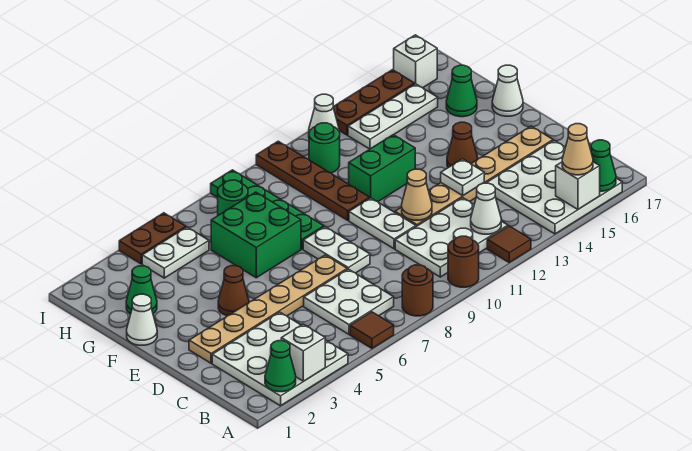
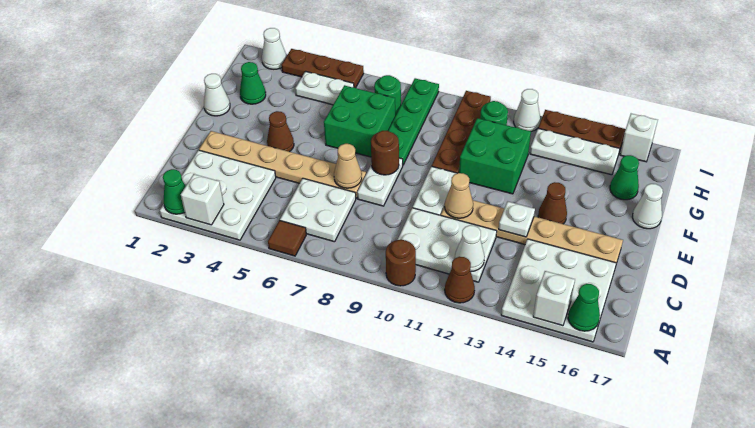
brown 1x1 round brick [402,265,433,316] -> brown 1x1 round brick moved to [371,131,399,175]
brown 1x1 tile [487,226,531,262] -> brown 1x1 cone [445,257,475,303]
tan 1x1 cone [562,124,593,175] -> tan 1x1 cone moved to [334,144,362,188]
green 1x2 brick [349,135,415,202] -> green 2x2 brick [459,118,531,194]
none -> white 1x1 cone [262,28,286,69]
brown 1x2 plate [119,213,186,264] -> brown 1x3 plate [282,49,364,88]

